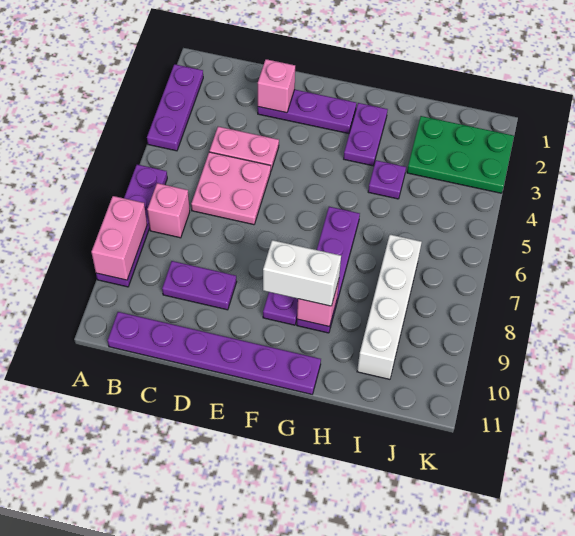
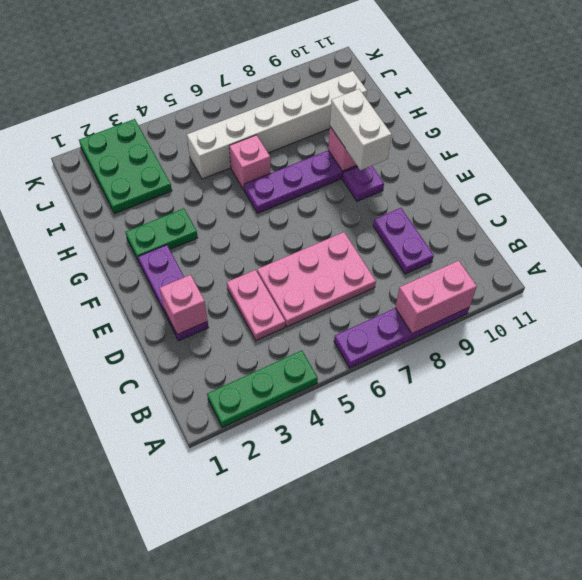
purple 1x3 plate [147,64,203,151] -> green 1x3 plate [207,351,318,427]
pink 1x1 brick [147,183,190,238] -> pink 1x1 brick moved to [229,135,270,190]
purple 1x6 plate [108,312,321,394] -> none
pink 2x2 plate [191,152,271,225] -> pink 2x3 plate [257,232,376,327]
purple 1x2 plate [344,103,388,166] -> green 1x2 plate [125,208,198,261]
purple 1x1 plate [368,160,406,199] -> none
white 1x4 brick [357,235,422,379] -> white 1x6 brick [187,71,367,179]

